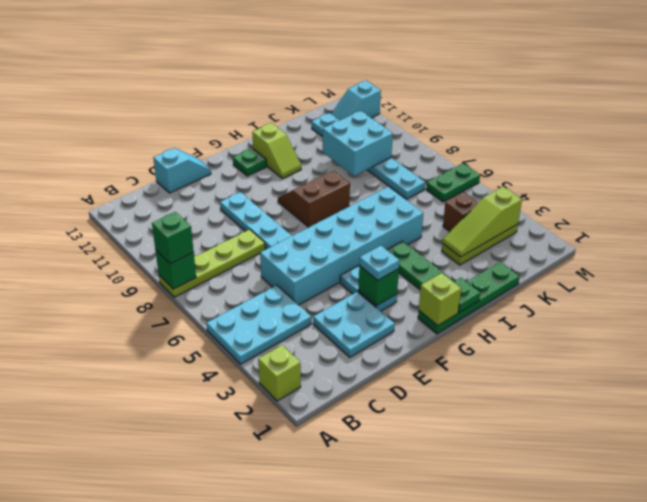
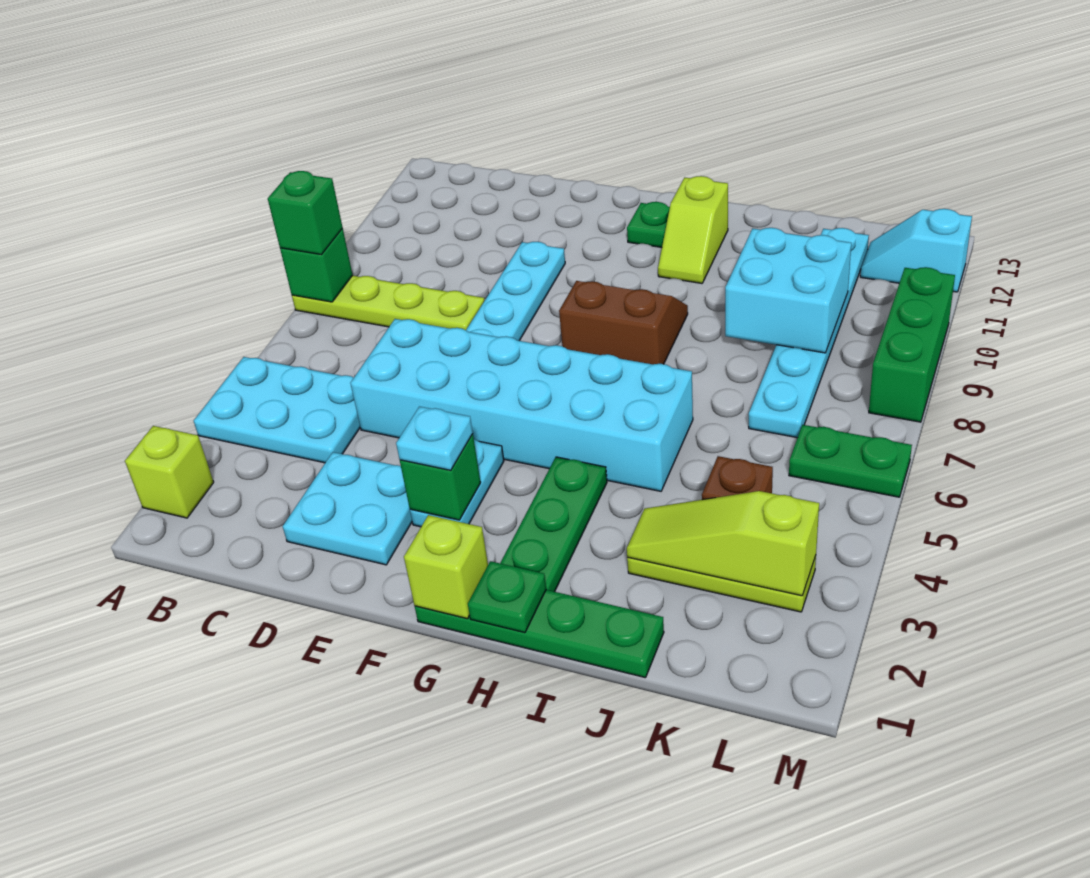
cyan 1x2 slope [153,148,211,193] -> none
none -> green 1x3 brick [869,267,955,422]

